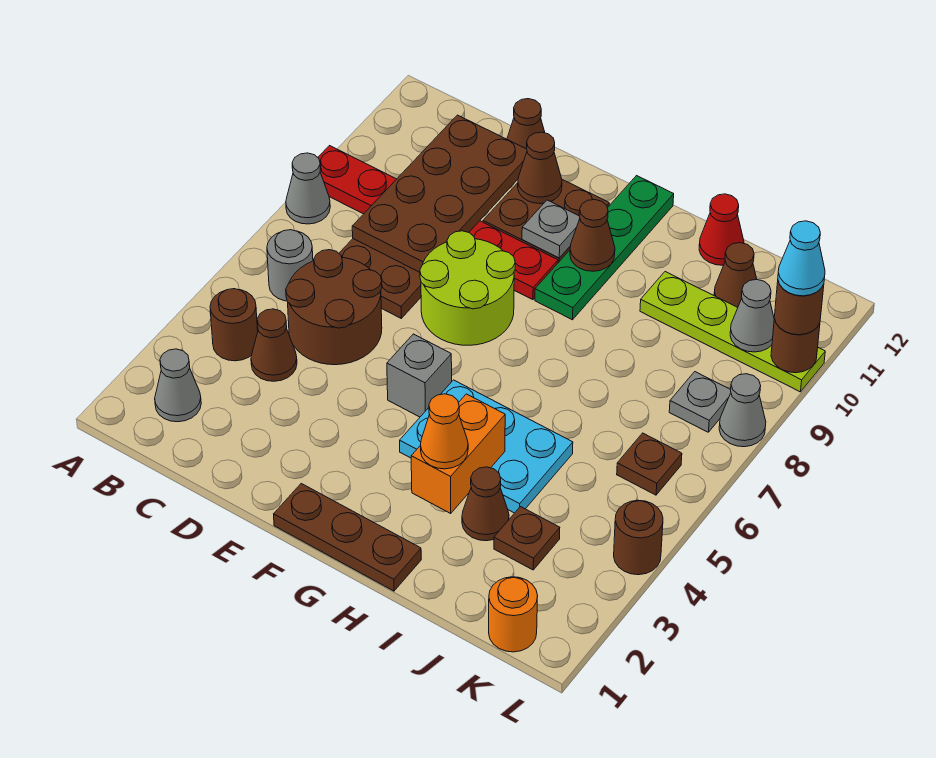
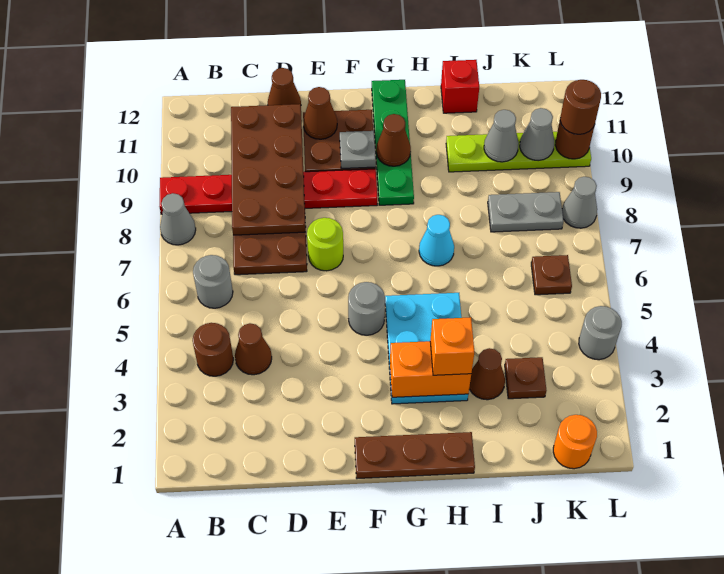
grey 1x1 cone [155,349,201,422] -> grey 1x1 cone moved to [484,110,519,162]
brown 2x2 round brick [286,250,382,365] -> none
lime 2x2 round brick [420,231,515,345] -> lime 1x1 round brick [307,218,343,271]
grey 1x1 brick [387,334,452,417] -> grey 1x1 round brick [348,282,385,335]
cyan 2x3 plate [400,380,573,513] -> cyan 2x3 plate turned to [385,293,468,404]
orange 1x2 brick [411,394,505,513] -> orange 1x2 brick turned to [390,341,471,397]
orange 1x1 cone [420,394,468,469] -> orange 1x1 brick [430,317,474,375]
red 1x1 cone [699,194,744,265] -> red 1x1 brick [441,60,479,113]
brown 1x1 cone [714,243,757,307] -> none
grey 1x1 plate [669,372,731,432] -> grey 1x2 plate [488,192,564,232]
brown 1x1 round brick [614,500,663,575] -> grey 1x1 round brick [579,306,622,360]
cyan 1x1 cone [778,221,825,296] -> cyan 1x1 cone moved to [419,215,454,266]

